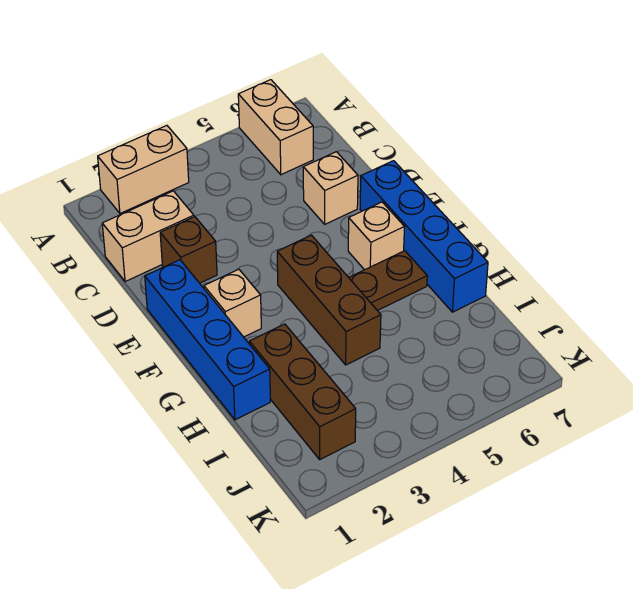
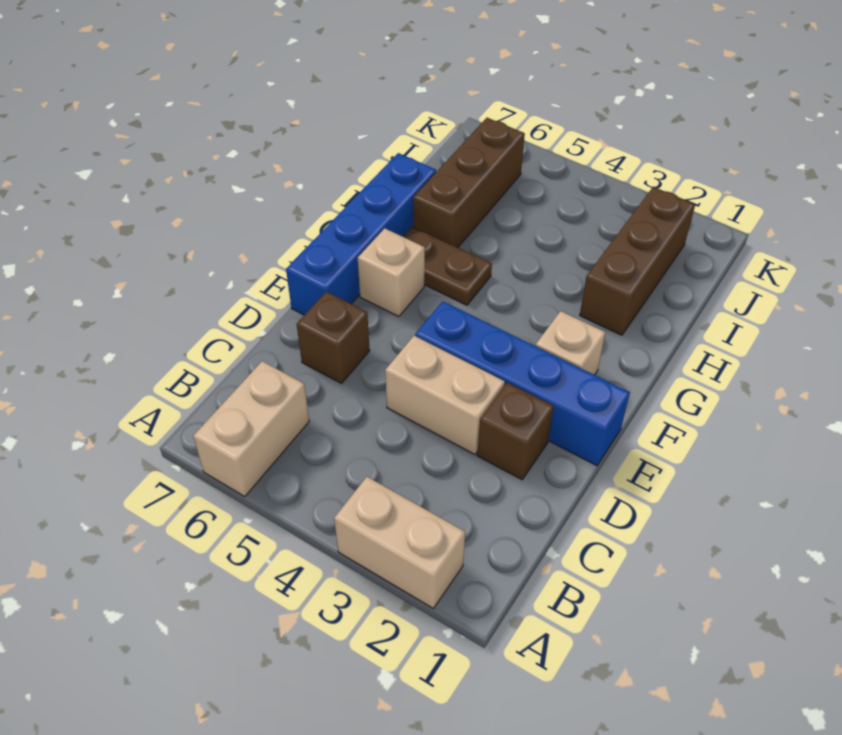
tan 1x2 brick [102,191,194,282] -> tan 1x2 brick moved to [385,336,505,454]
tan 1x1 brick [303,152,358,224] -> brown 1x1 brick [297,292,370,383]
blue 1x4 brick [145,260,270,420] -> blue 1x4 brick turned to [415,301,630,466]
brown 1x3 brick [277,235,381,365] -> brown 1x3 brick moved to [413,118,525,247]

